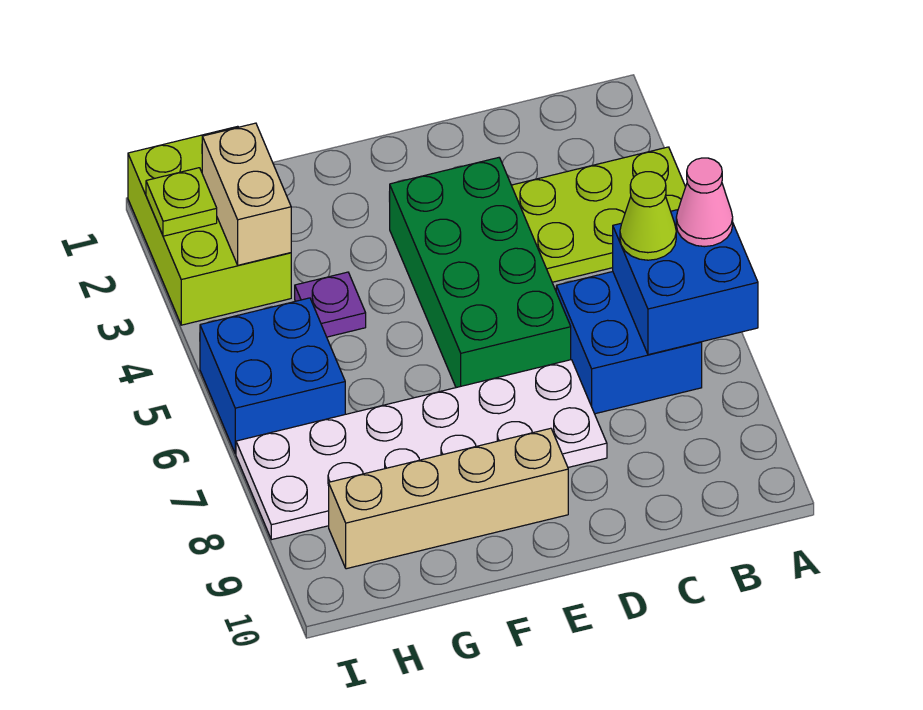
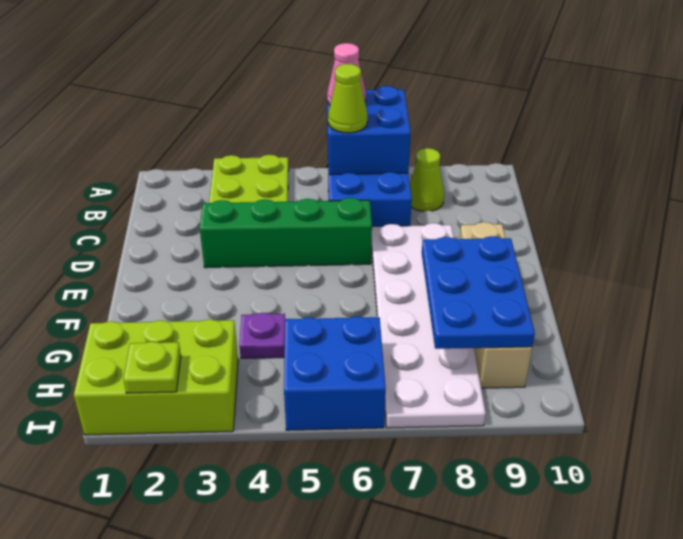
none -> lime 1x1 cone [410,148,444,211]
green 2x4 brick [389,158,571,388] -> green 1x4 brick [200,198,372,268]
none -> blue 2x3 plate [422,236,535,349]
tan 1x2 brick [202,123,291,265] -> none

